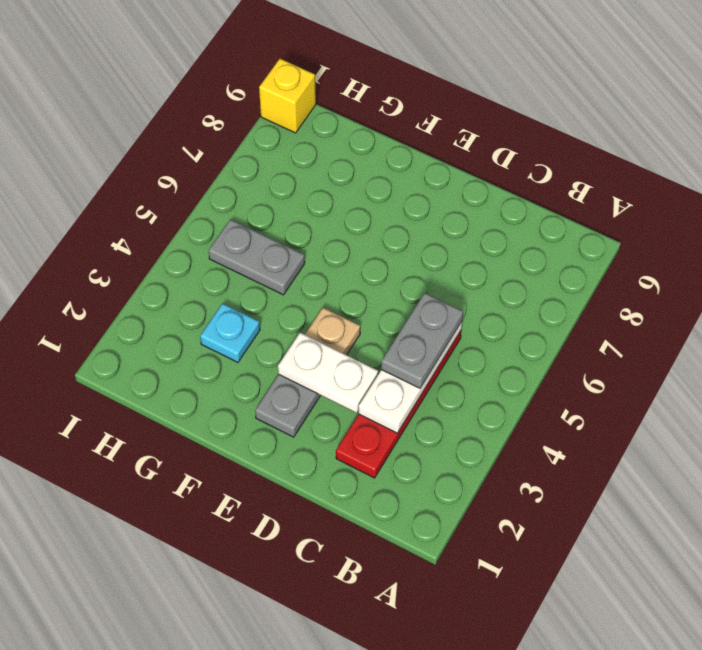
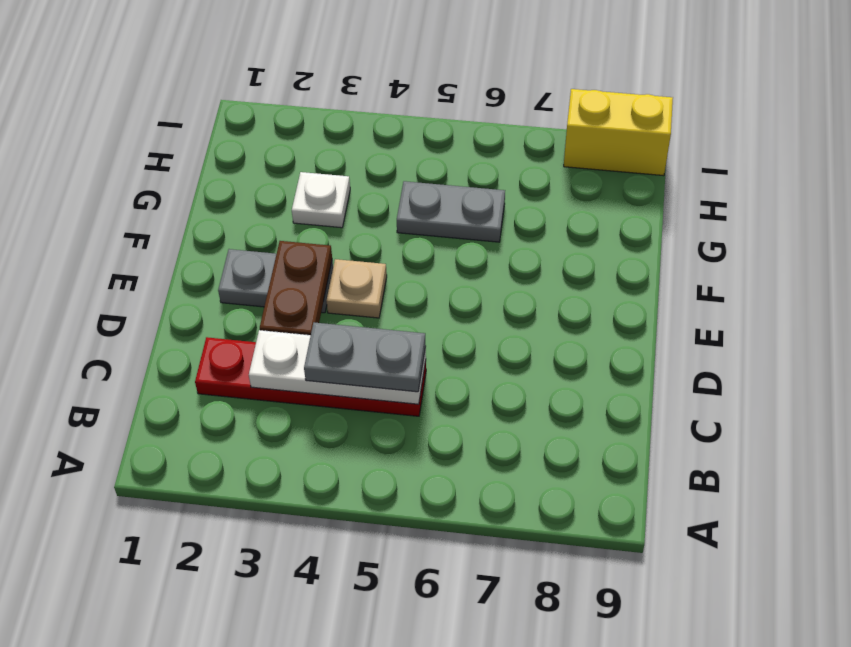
white 1x2 plate [278,333,378,413] -> brown 1x2 plate [260,241,332,335]
cyan 1x1 plate [200,304,260,362] -> white 1x1 plate [292,172,350,228]
grey 1x2 plate [209,219,305,295] -> grey 1x2 plate turned to [397,181,505,242]
yellow 1x1 brick [259,59,316,133] -> yellow 1x2 brick [564,89,673,176]

